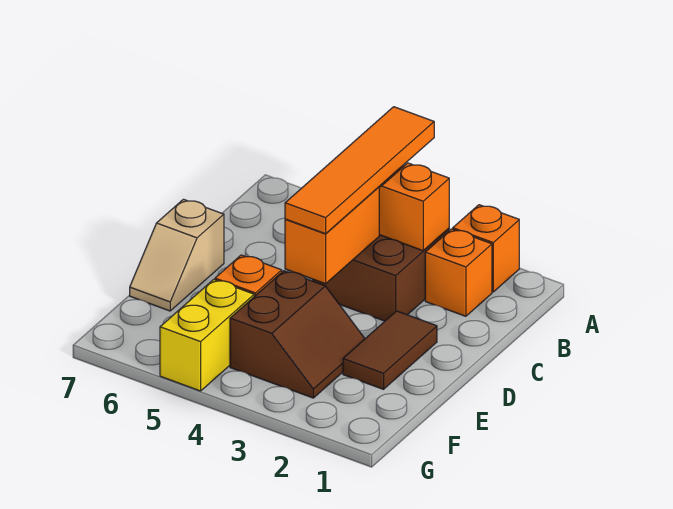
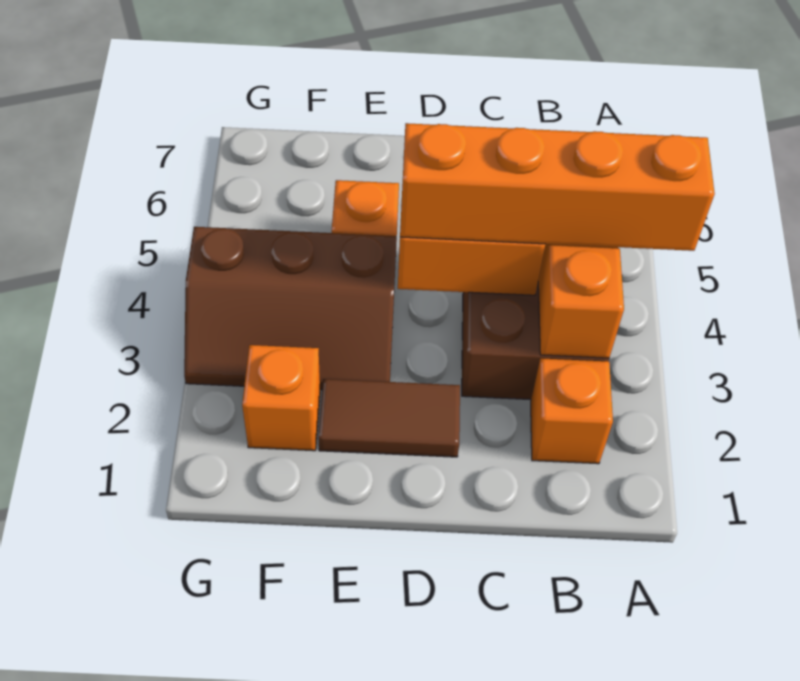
orange 1x1 brick [453,205,519,292] -> orange 1x1 brick moved to [242,345,320,451]
orange 1x4 tile [285,107,434,234] -> orange 1x4 brick [400,123,715,251]
tan 1x2 slope [130,199,224,311] -> none
brown 2x2 slope [230,271,365,398] -> brown 2x3 slope [184,227,397,390]
yellow 1x2 brick [160,279,254,391] -> none

